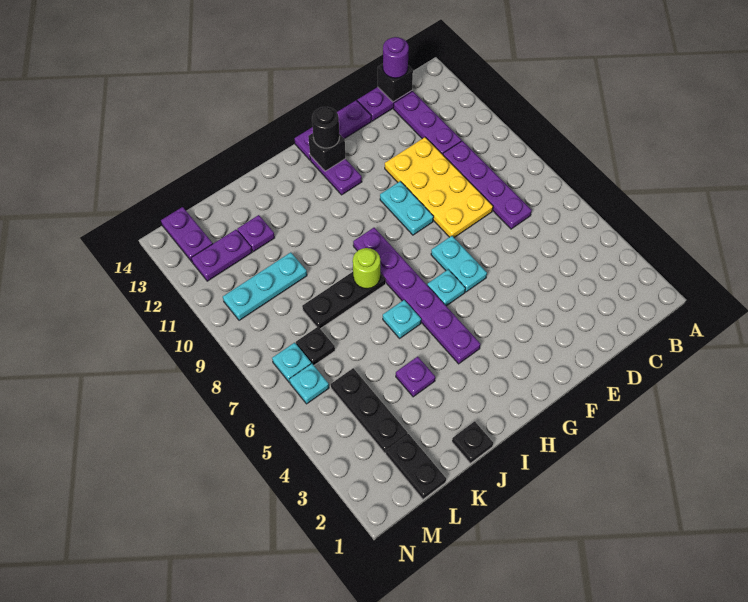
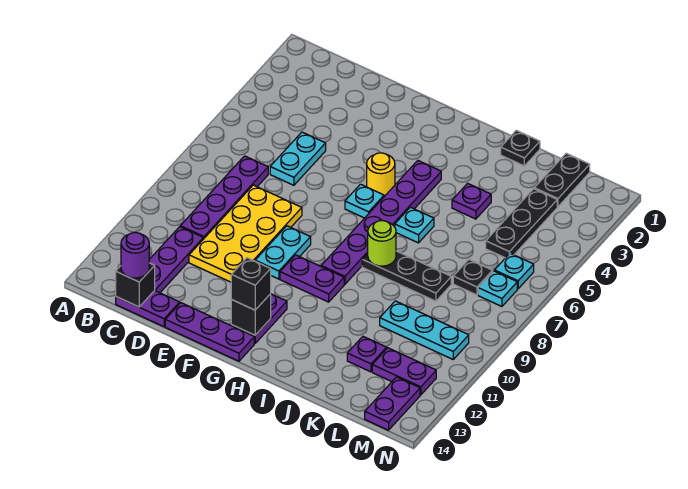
cyan 1x2 plate [431,236,487,292] -> cyan 1x2 plate moved to [270,132,326,185]
none -> yellow 1x1 round brick [367,153,395,197]
none -> purple 1x2 plate [280,255,344,302]
black 1x1 round brick [312,107,339,148] -> black 1x1 brick [231,258,271,310]

